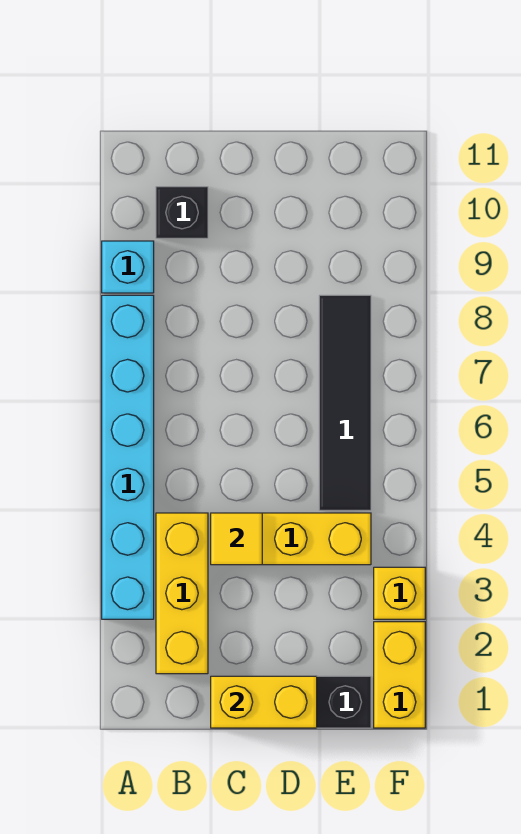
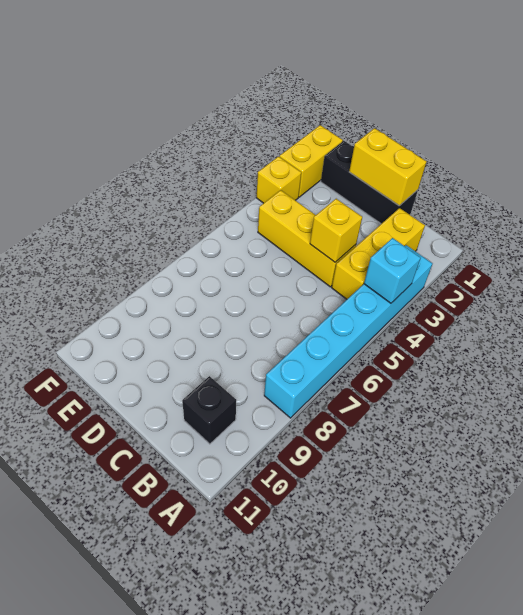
cyan 1x1 brick [102,241,154,293] -> cyan 1x1 brick moved to [364,238,421,303]
yellow 1x1 tile [211,513,262,565] -> yellow 1x1 brick [310,199,362,262]
black 1x4 tile [319,295,371,510] -> none

